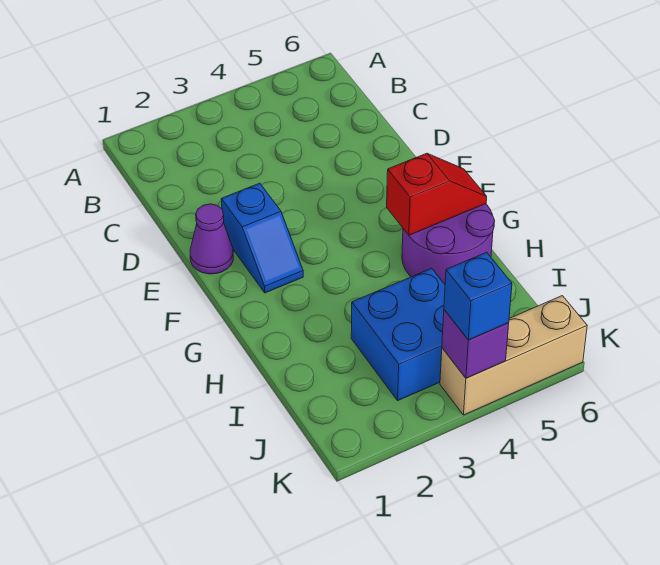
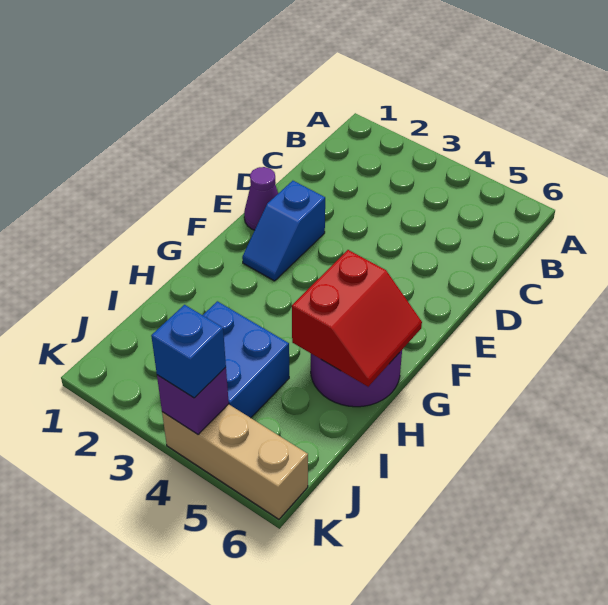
red 1x2 slope [387,153,487,235] -> red 2x2 slope [292,250,422,387]

